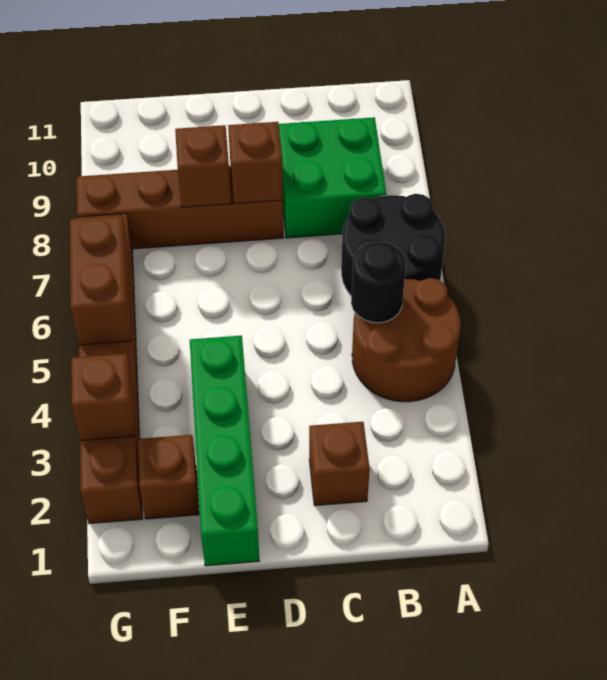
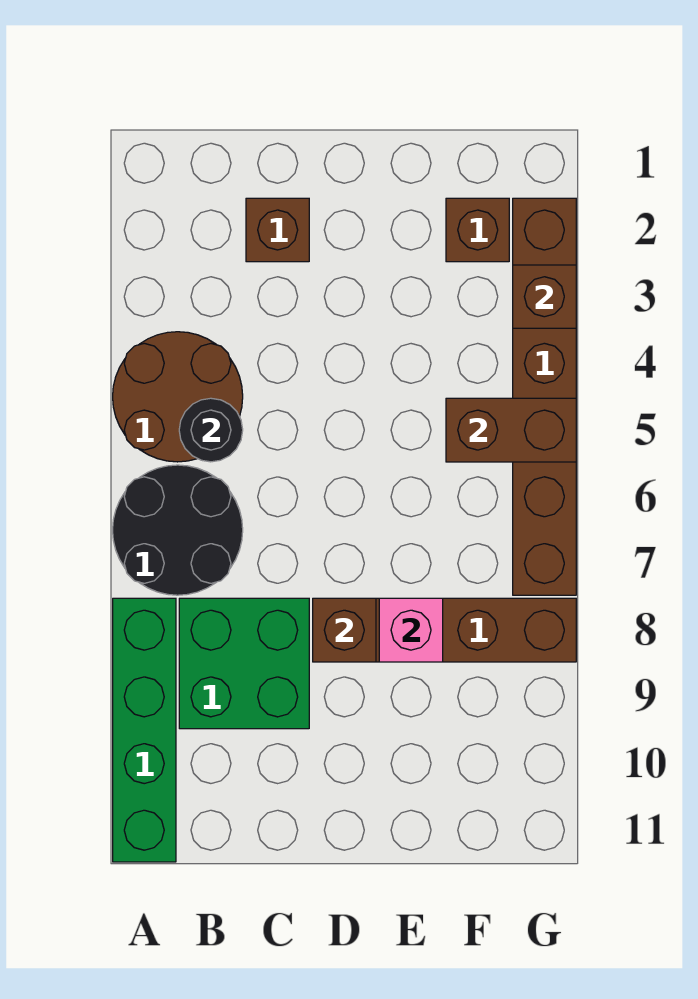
green 1x4 brick [190,336,259,566] -> green 1x4 brick moved to [113,598,176,862]
brown 1x1 brick [175,125,231,207] -> pink 1x1 brick [379,598,443,662]
brown 1x2 brick [70,216,131,345] -> brown 1x2 brick turned to [446,398,576,462]

